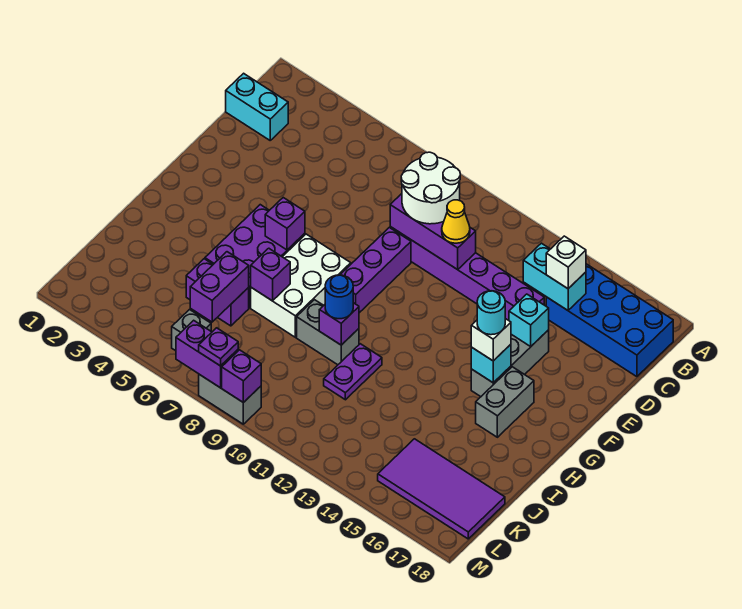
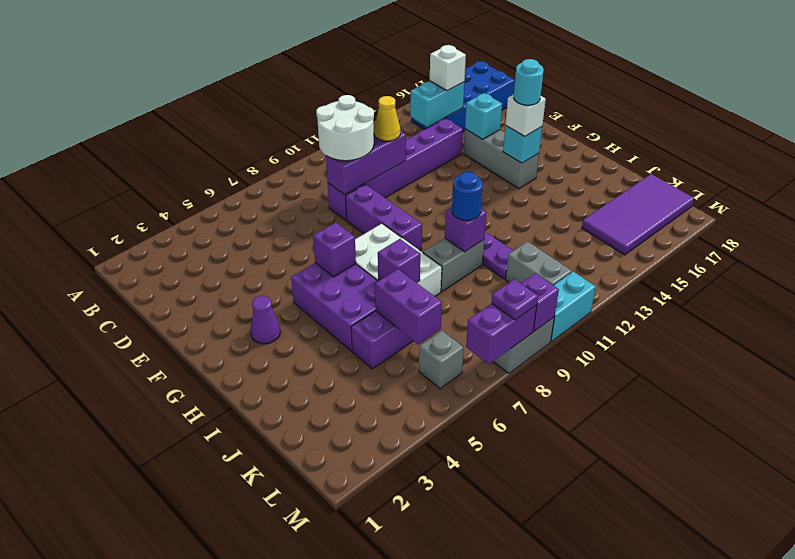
cyan 1x2 brick [226,73,288,140] -> cyan 1x2 brick moved to [551,272,596,341]
none -> purple 1x1 cone [250,296,280,344]
grey 1x2 brick [476,367,534,437] -> grey 1x2 brick moved to [506,242,572,285]

